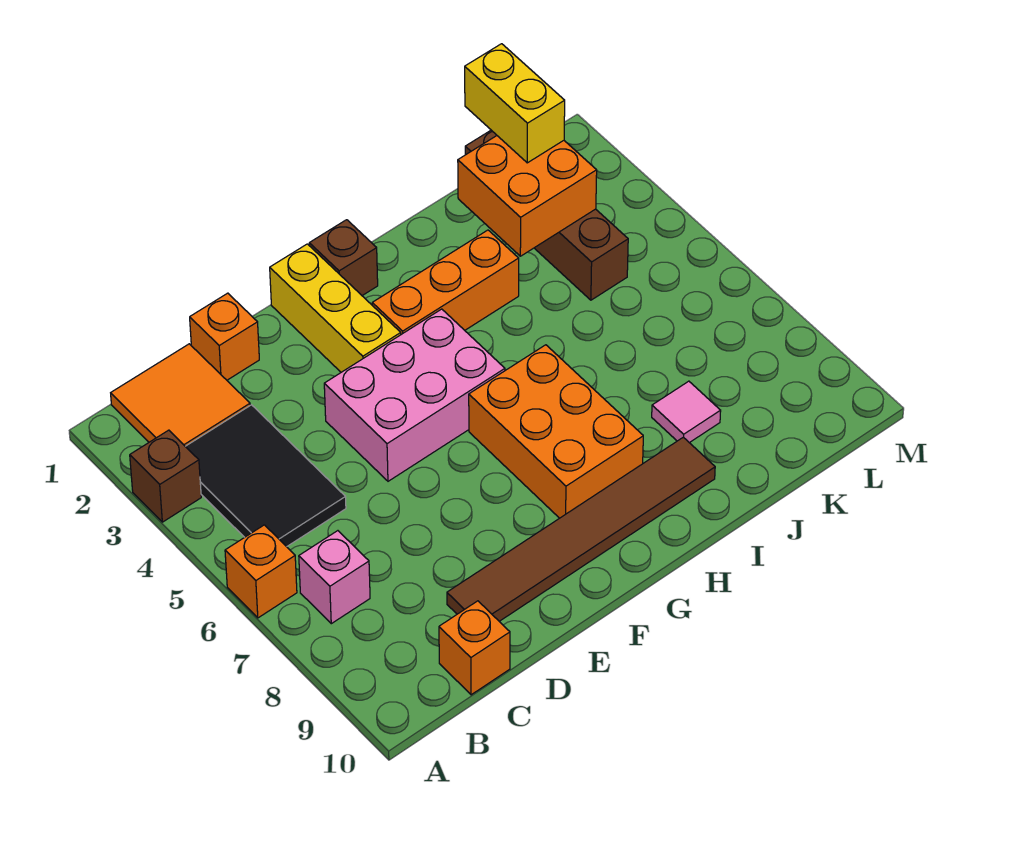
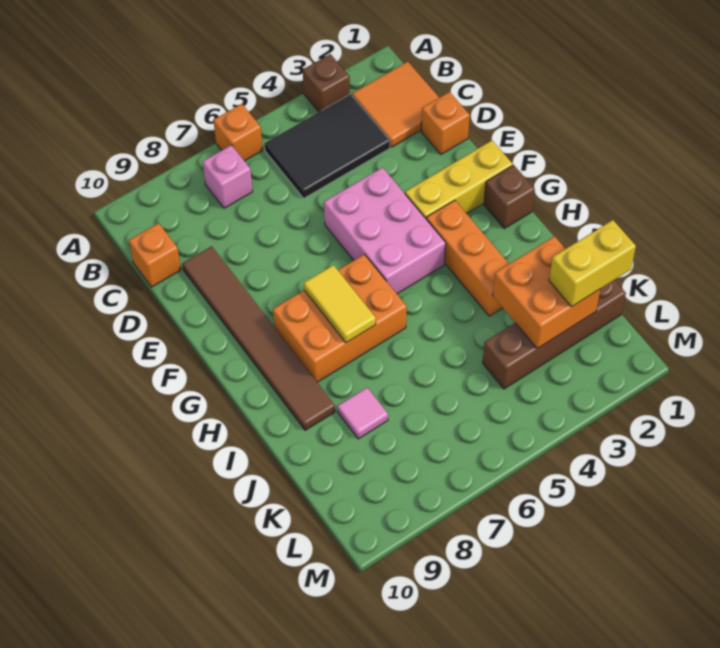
none -> yellow 1x2 tile [304,265,376,343]

